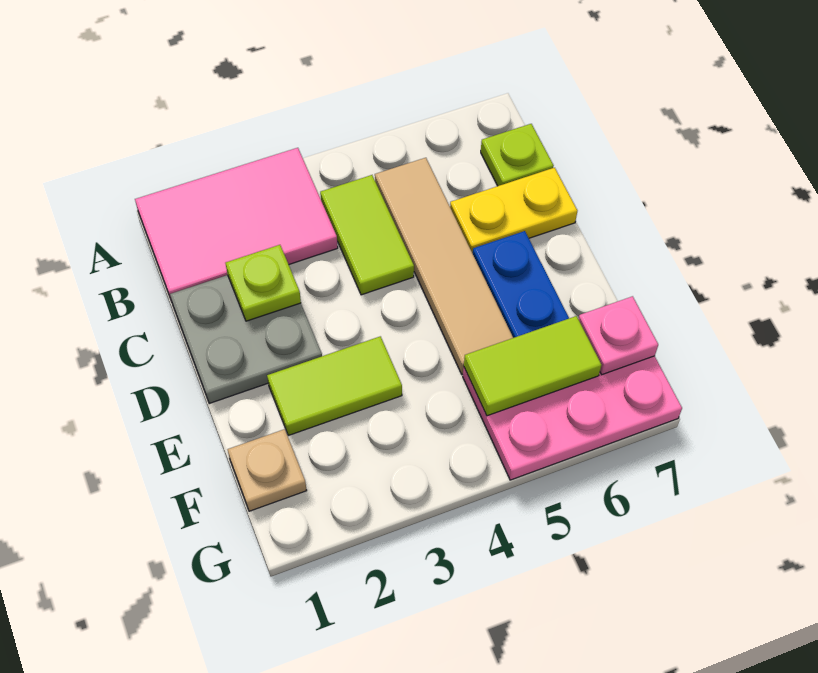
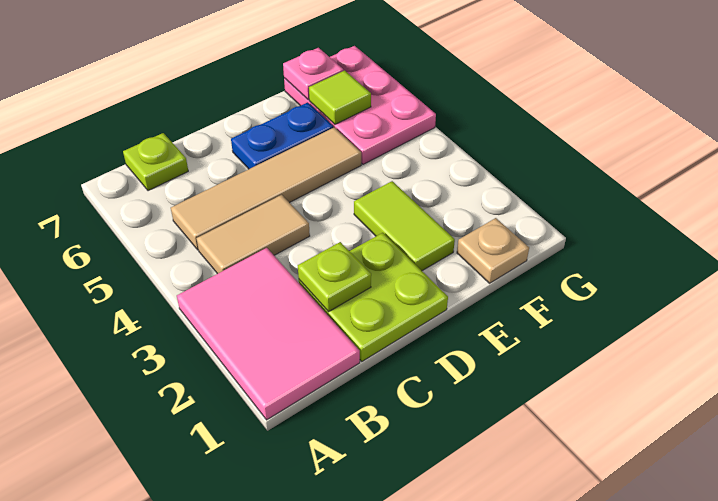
lime 1x2 tile [320,175,414,295] -> tan 1x2 tile [197,195,310,274]
grey 2x2 plate [170,275,322,404] -> lime 2x2 plate [299,233,448,361]
yellow 1x2 plate [450,168,577,253] -> none
lime 1x2 tile [464,316,601,416] -> lime 1x1 tile [309,70,371,124]

